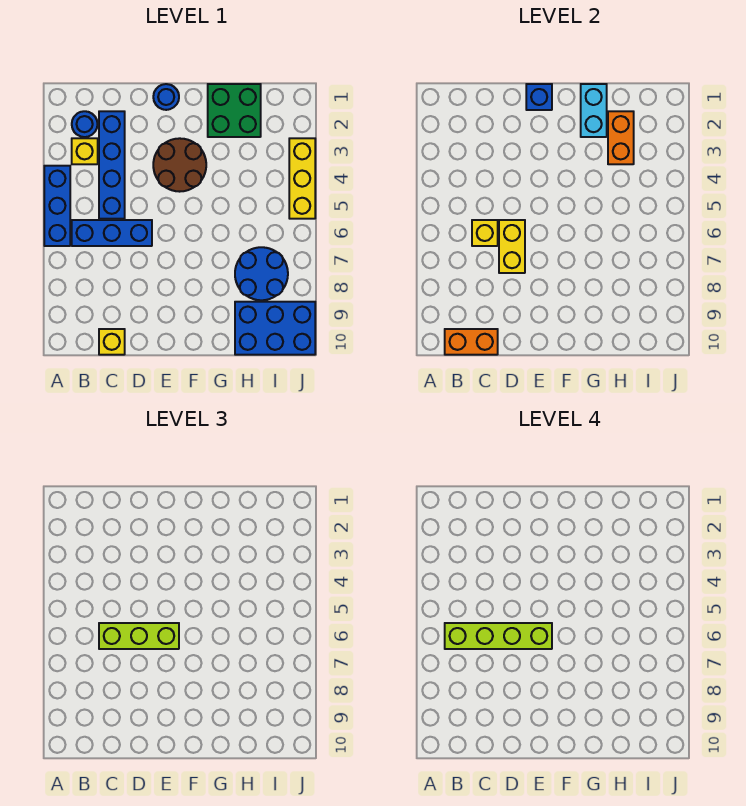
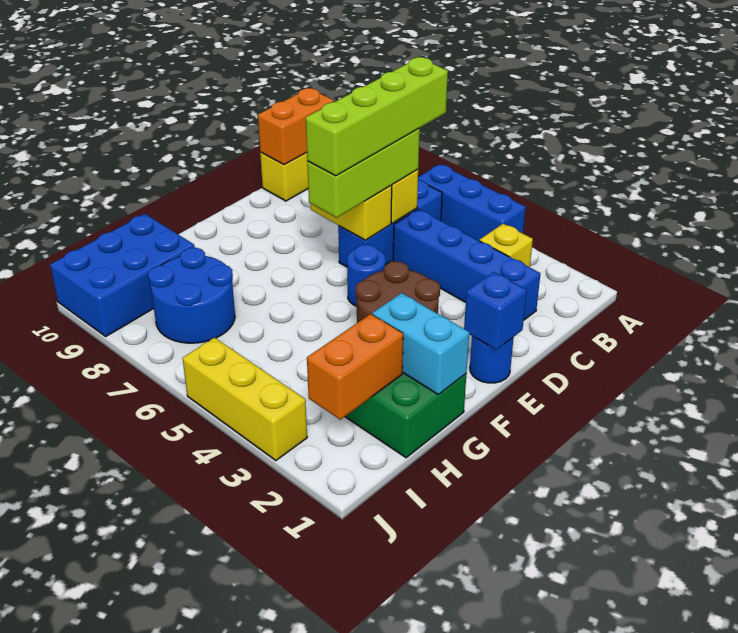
blue 1x1 round brick [72,111,98,137] -> blue 1x1 round brick moved to [347,245,386,306]
orange 1x2 brick [608,111,634,164] -> orange 1x2 brick turned to [307,314,403,420]

